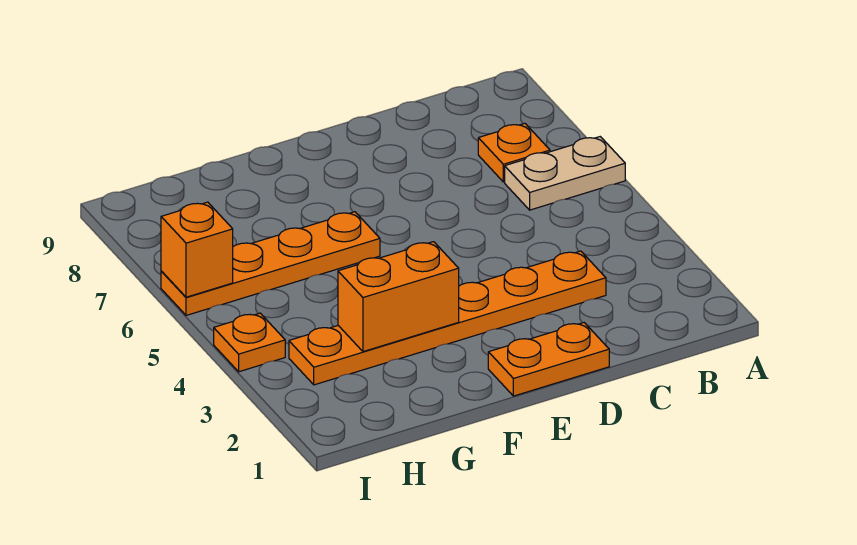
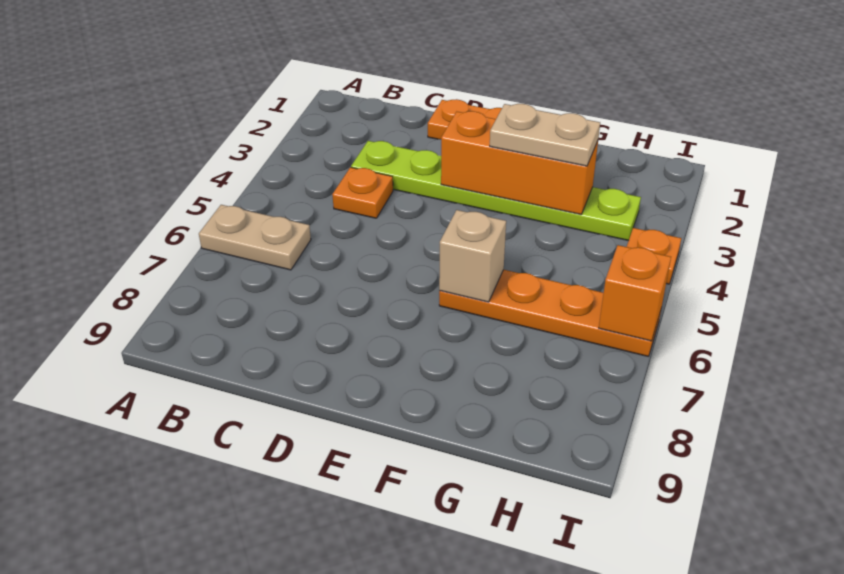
orange 1x1 plate [478,123,550,182] -> orange 1x1 plate moved to [332,167,393,218]
orange 1x6 plate [289,251,606,385] -> lime 1x6 plate [351,141,641,241]
orange 1x2 brick [338,242,459,352] -> orange 1x3 brick [441,111,598,214]
none -> tan 1x2 plate [490,104,600,166]
none -> tan 1x1 brick [439,210,506,302]

